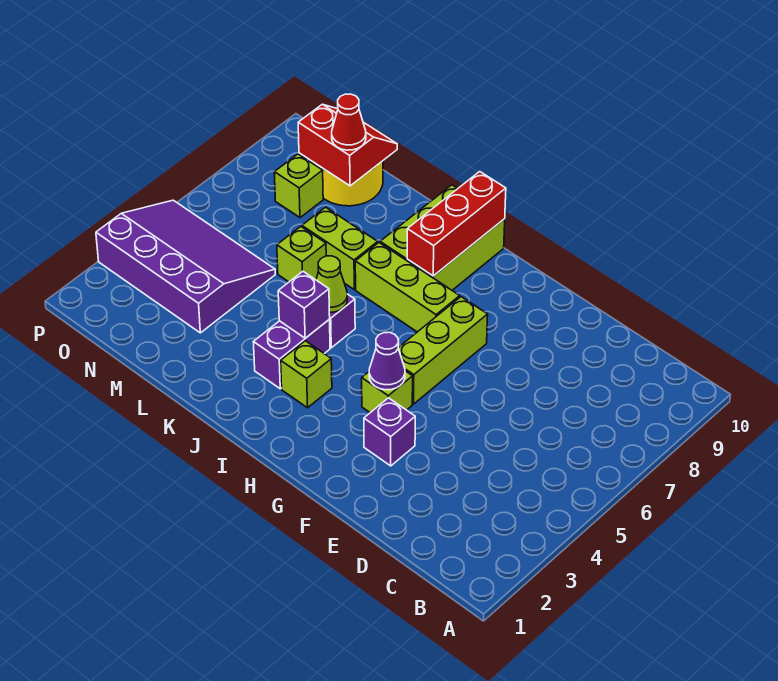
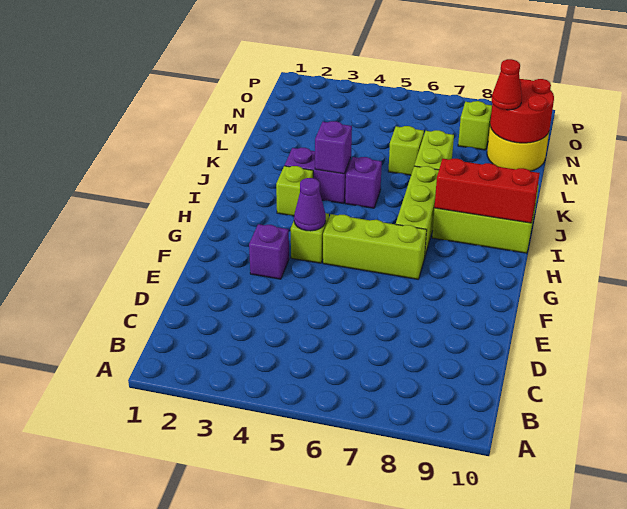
lime 1x1 cone [316,256,347,313] -> none
purple 3x4 slope [96,200,275,333] -> none
red 2x2 slope [298,104,397,186] -> red 2x2 round brick [490,79,554,143]

